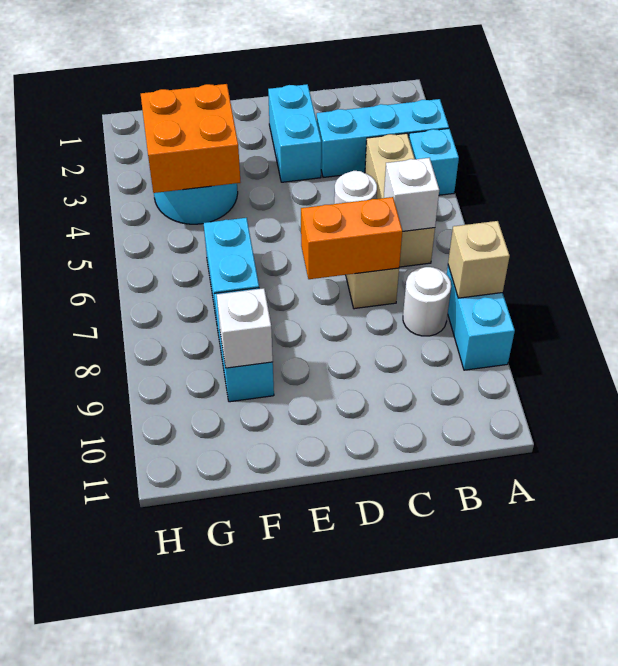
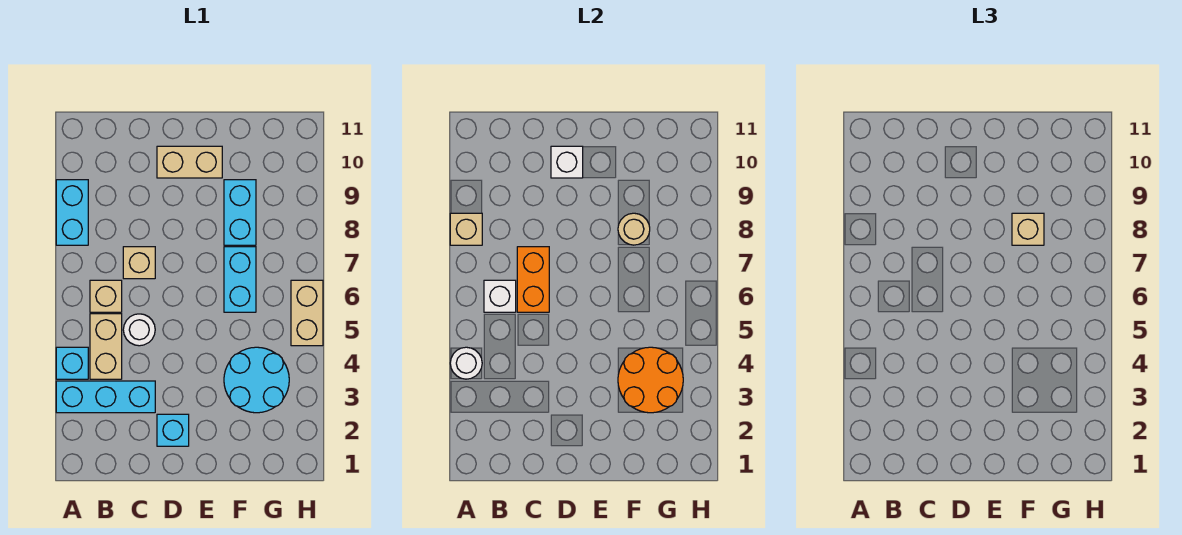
white 1x1 round brick [403,267,451,336] -> white 1x1 round brick moved to [450,347,482,379]
orange 1x2 brick [301,197,402,279] -> orange 1x2 brick turned to [517,247,549,312]
cyan 1x2 brick [268,84,321,182] -> cyan 1x1 brick [157,414,189,446]
none -> tan 1x2 brick [157,146,222,178]
orange 2x2 brick [141,84,241,193] -> orange 2x2 round brick [618,347,683,413]
none -> tan 1x1 round brick [618,213,650,245]
none -> tan 1x1 brick [1012,213,1044,245]
white 1x1 brick [217,288,273,368] -> white 1x1 brick moved to [551,146,583,178]
none -> tan 1x2 brick [291,280,323,346]

